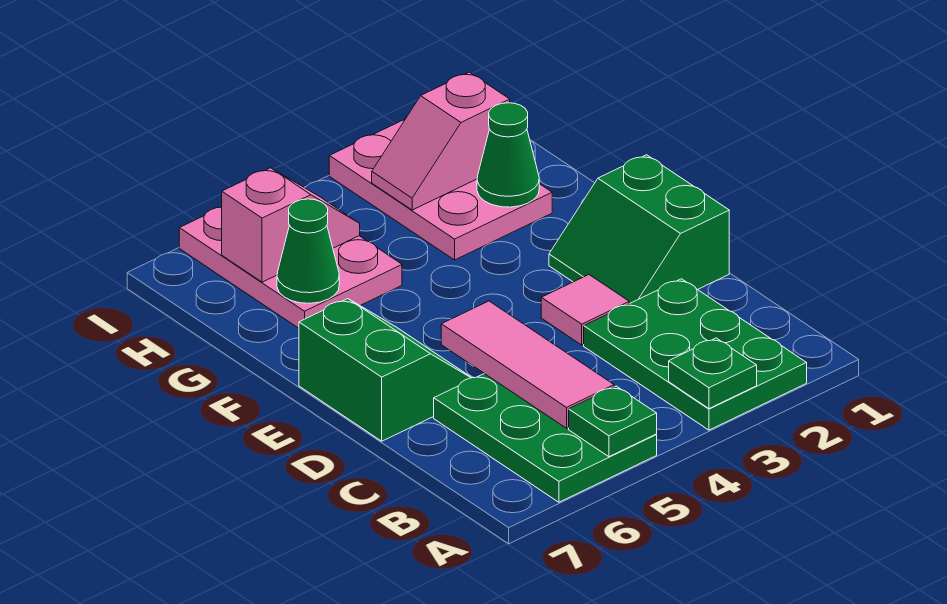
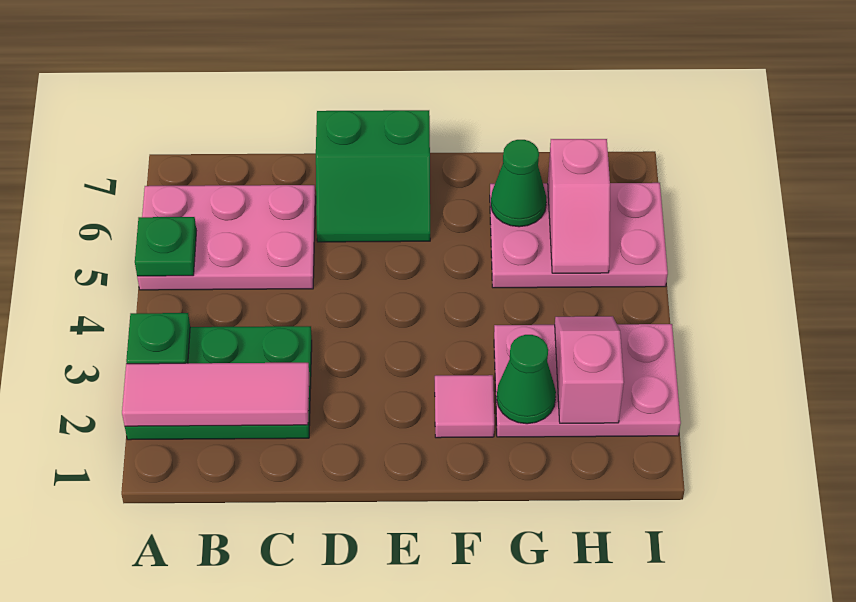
green 2x3 plate [434,374,657,502] -> pink 2x3 plate [137,185,316,290]
pink 1x3 tile [441,301,614,428] -> pink 1x3 tile moved to [122,363,309,426]
green 2x2 slope [549,155,729,304] -> none
pink 1x1 tile [541,275,629,345] -> pink 1x1 tile moved to [435,375,494,438]

